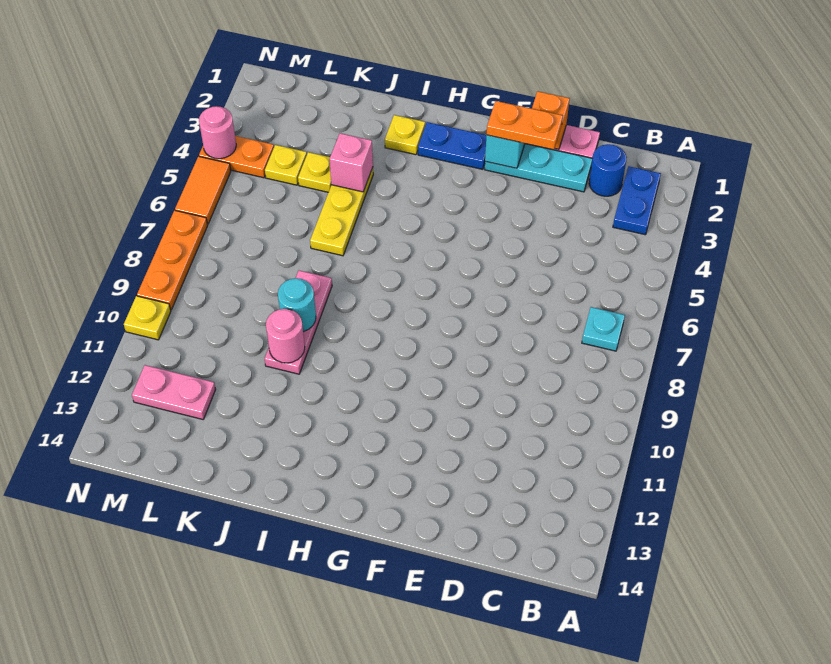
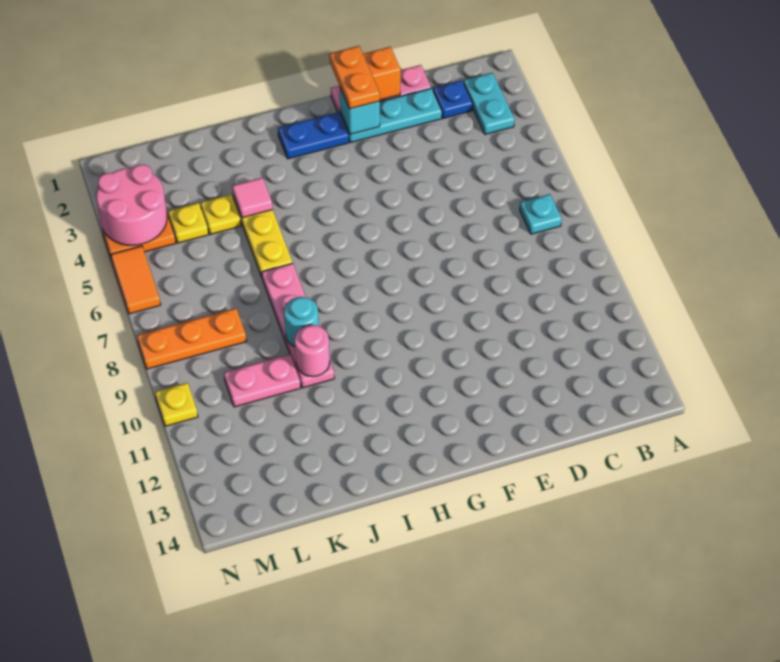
blue 1x2 plate [613,166,661,235] -> cyan 1x2 plate [464,73,514,134]
blue 1x1 round brick [589,144,627,196] -> blue 1x1 plate [433,81,473,118]
orange 1x2 plate [487,101,563,150] -> orange 1x2 plate turned to [329,46,380,109]
yellow 1x1 plate [385,115,425,155] -> none
pink 1x1 brick [330,133,373,192] -> pink 1x1 tile [232,178,273,218]
pink 1x3 plate [265,271,332,374] -> pink 1x4 plate [262,263,334,388]
pink 1x2 plate [132,365,216,419] -> pink 1x2 plate moved to [224,354,301,407]
pink 1x1 round brick [199,106,236,159] -> pink 2x2 round brick [96,165,167,245]
orange 1x3 plate [137,210,208,310] -> orange 1x3 plate turned to [137,308,247,369]

